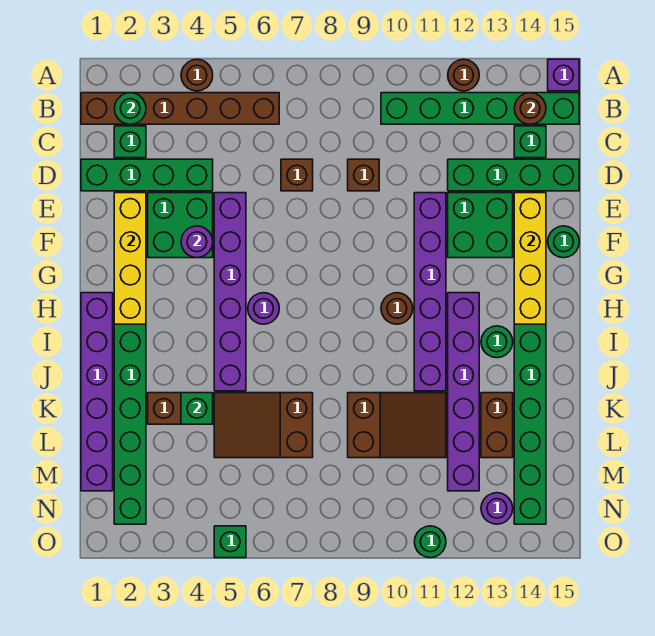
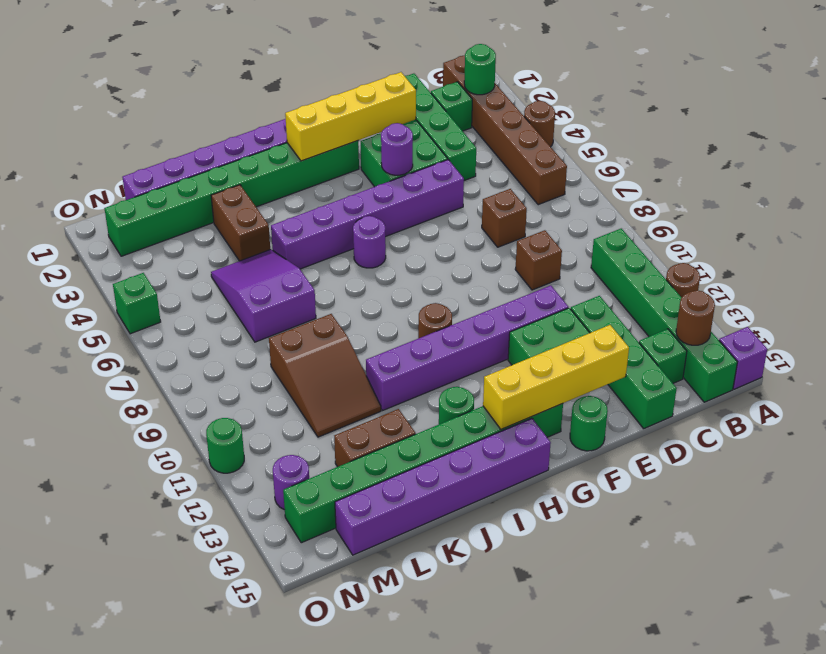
purple 1x6 brick [448,293,479,491] -> purple 1x6 brick moved to [335,418,551,555]
green 1x1 brick [181,393,213,424] -> none
brown 2x3 slope [214,393,313,458] -> purple 2x3 slope [211,249,316,342]

